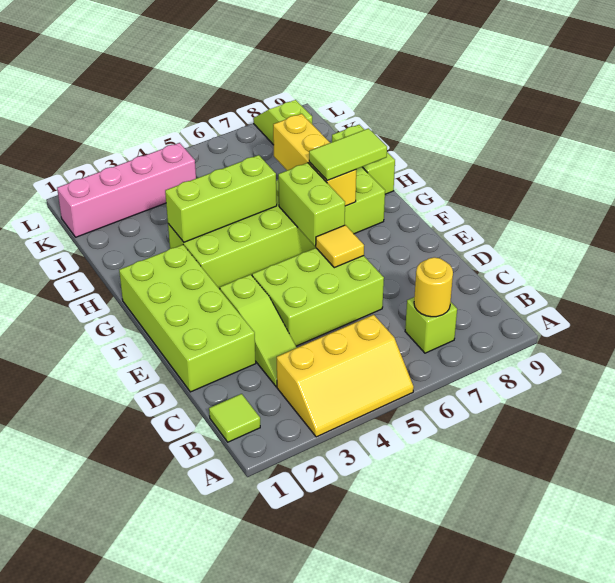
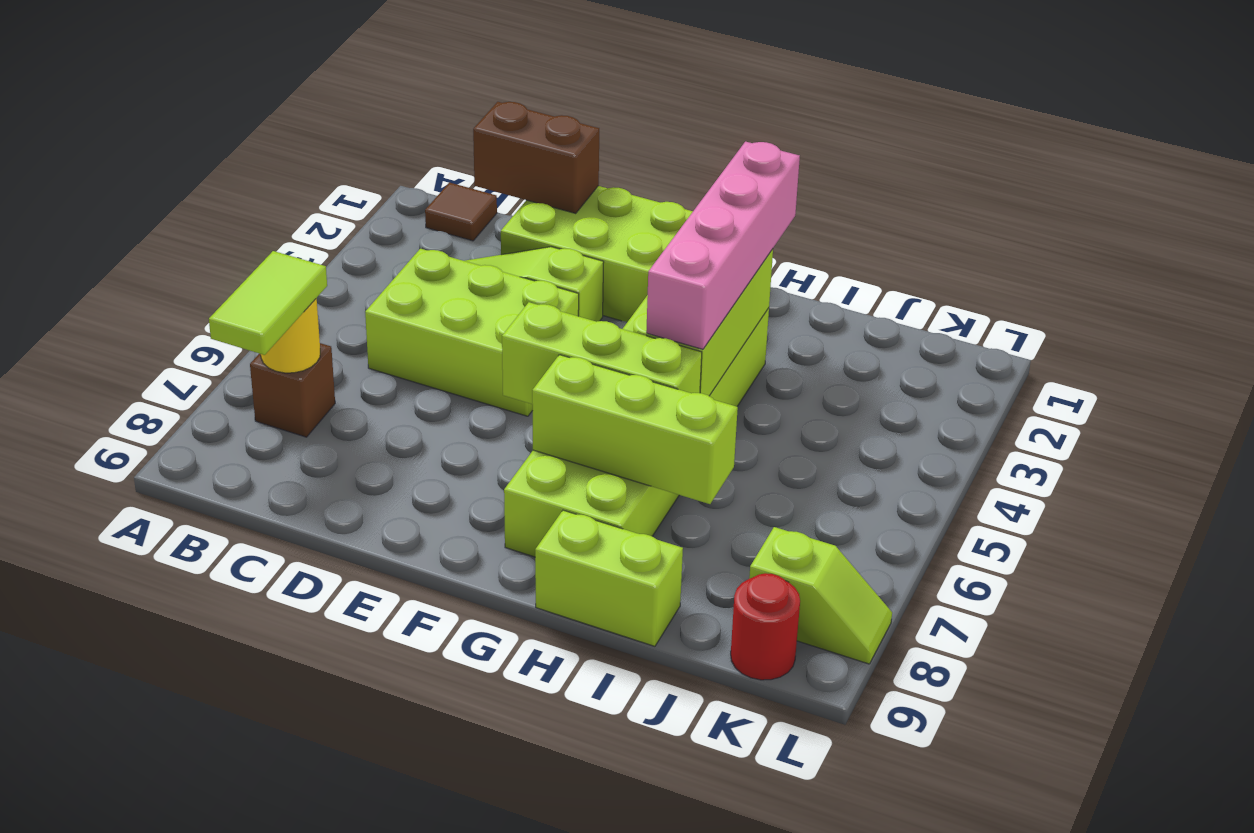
yellow 2x3 slope [277,315,414,437] -> none
lime 1x1 tile [209,394,260,442] -> brown 1x1 tile [425,183,497,241]
lime 1x1 brick [405,297,457,353] -> brown 1x1 brick [250,343,335,437]
none -> brown 1x2 brick [473,102,599,213]
lime 2x3 brick [252,248,384,346] -> lime 2x3 brick turned to [365,249,579,416]
yellow 1x1 tile [316,225,364,268] -> none
lime 1x2 brick [278,163,345,246] -> lime 1x3 brick [502,302,702,404]
yellow 1x3 brick [273,114,356,206] -> lime 1x3 brick [532,355,738,504]
lime 1x2 tile [309,128,387,180] -> lime 1x2 tile moved to [209,251,327,355]
pink 1x4 brick [57,143,196,237] -> pink 1x4 brick moved to [646,142,800,349]
none -> red 1x1 round brick [731,573,800,680]

